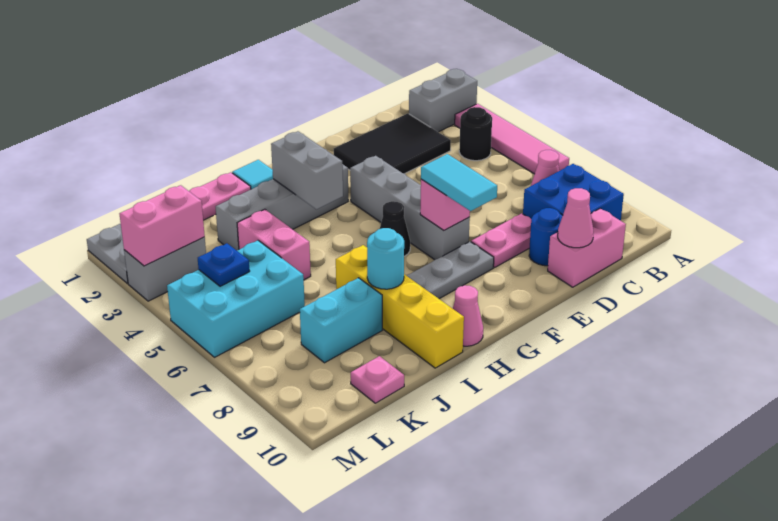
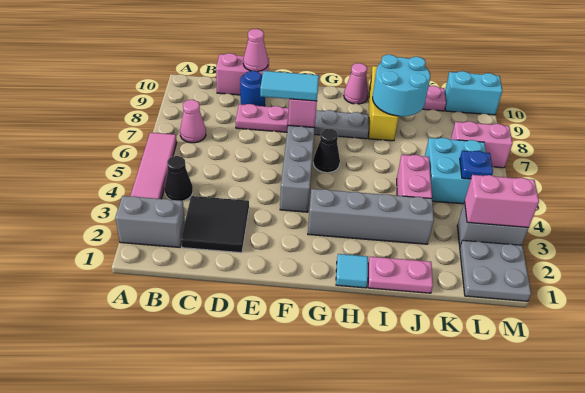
black 1x1 round brick [459,107,492,161] -> black 1x1 cone [165,156,193,201]
blue 2x2 brick [523,164,624,221] -> none
black 2x3 tile [334,113,451,174] -> black 2x2 tile [181,196,249,253]
cyan 1x2 tile [421,154,497,211] -> cyan 1x2 tile turned to [260,71,319,101]
grey 1x2 brick [271,131,343,209] -> none
yellow 1x4 brick [336,245,464,368] -> yellow 1x3 brick [369,66,399,141]
cyan 1x1 round brick [367,228,404,289] -> cyan 2x2 round brick [372,55,430,116]
cyan 1x2 brick [300,278,382,363] -> cyan 1x2 brick moved to [445,71,502,115]
cyan 2x3 brick [167,240,305,357] -> cyan 2x2 brick [425,138,486,204]
none -> pink 1x2 brick [451,121,513,168]

